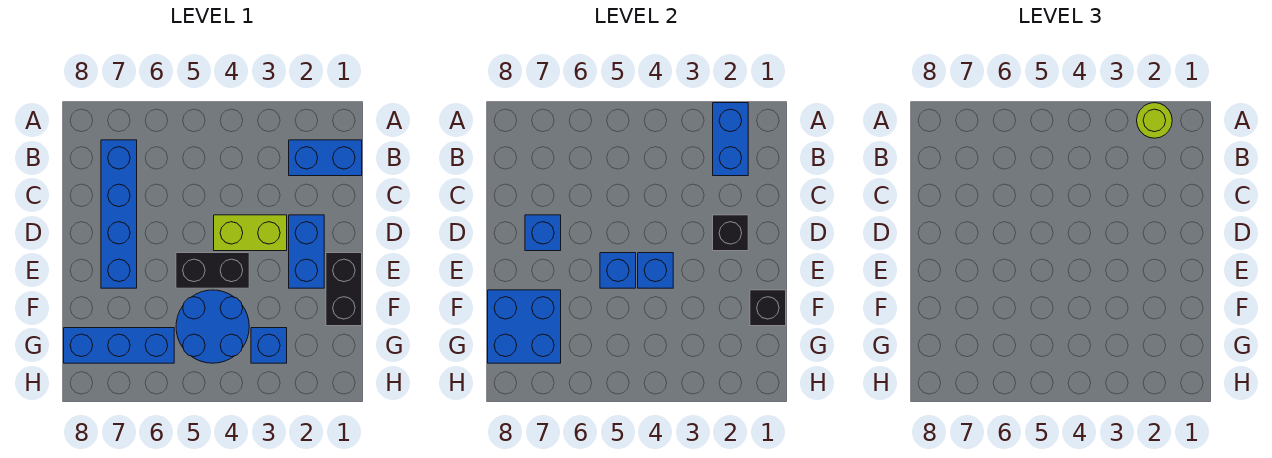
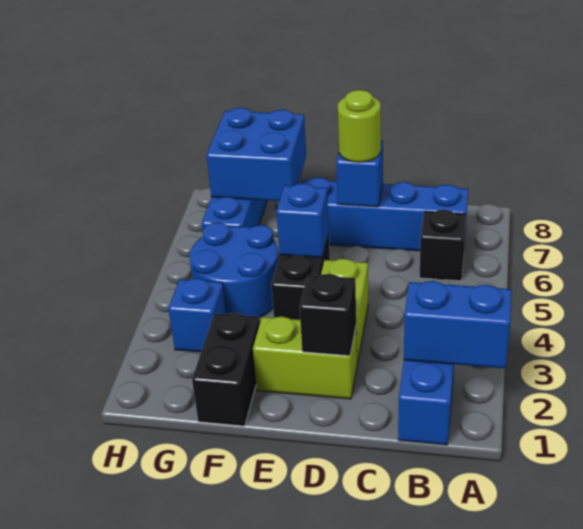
lime 1x1 round brick [1137,103,1172,138] -> lime 1x1 round brick moved to [338,90,381,162]
blue 1x2 brick [289,215,324,288] -> lime 1x2 brick [253,316,357,399]
black 1x2 brick [326,253,362,326] -> black 1x2 brick turned to [192,313,260,426]
blue 1x1 brick [638,253,673,288] -> none
black 1x1 brick [750,290,786,326] -> black 1x1 brick moved to [420,210,466,281]

